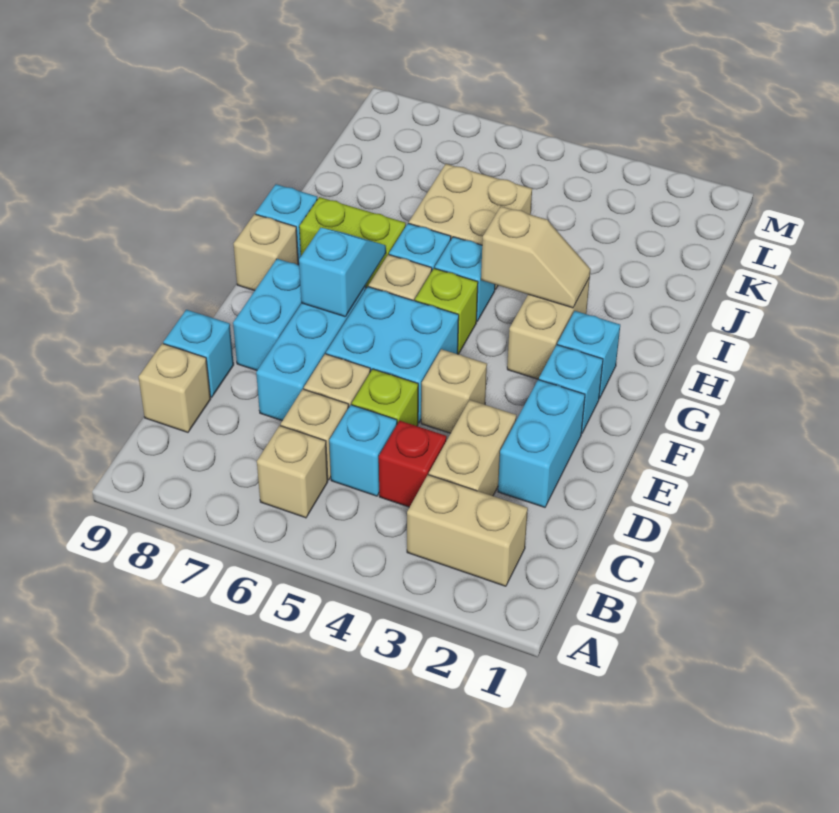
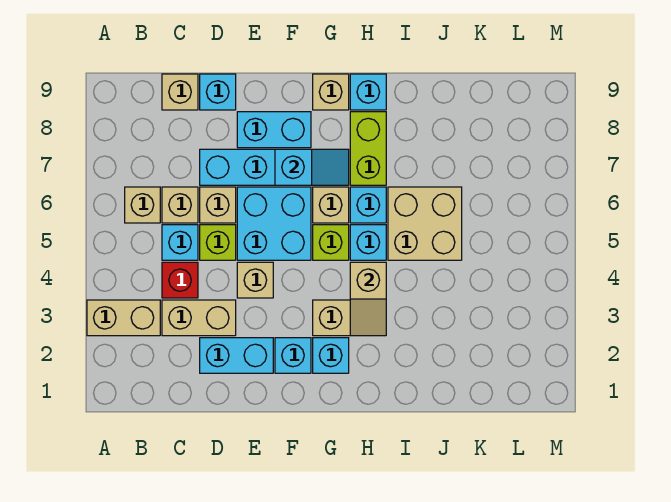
tan 1x2 brick [407,475,528,586] -> tan 1x2 brick turned to [87,300,160,336]

